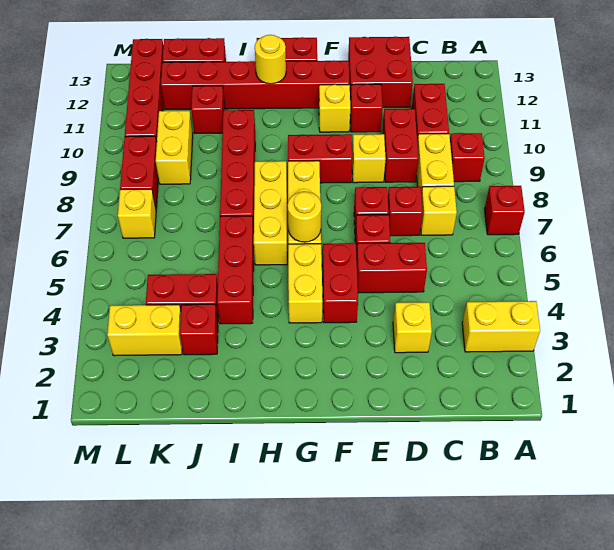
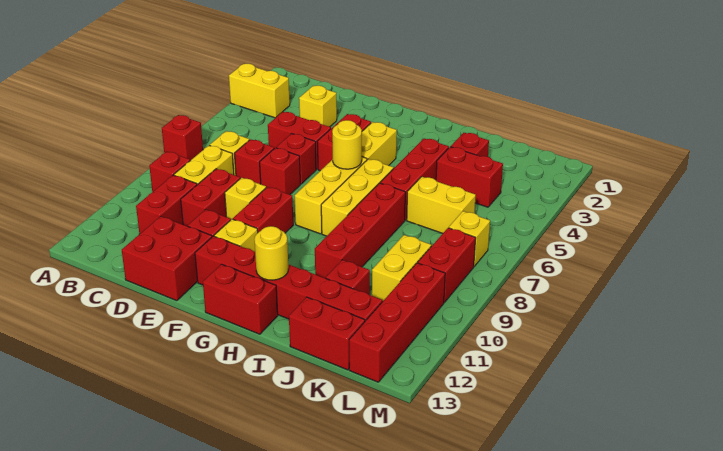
red 1x2 brick [288,134,352,183] -> red 1x2 brick turned to [233,187,293,233]
yellow 1x2 brick [107,305,182,356] -> yellow 1x2 brick moved to [407,177,476,234]

